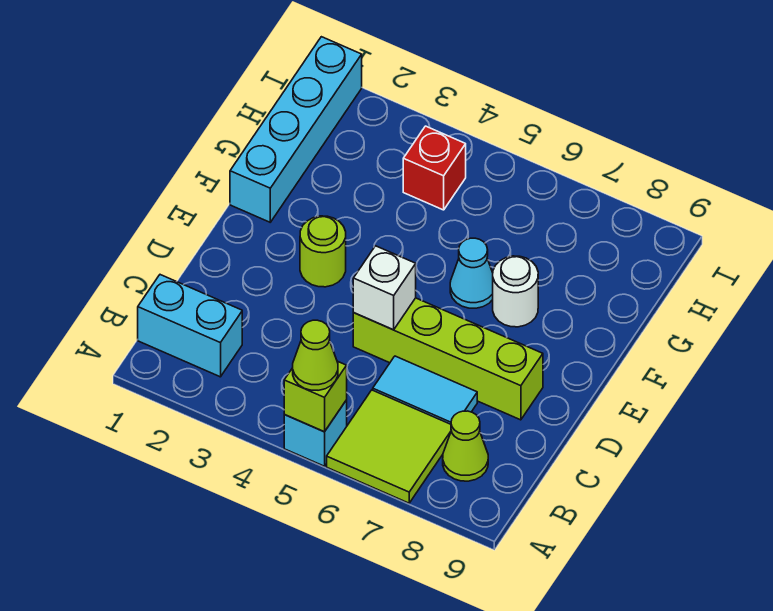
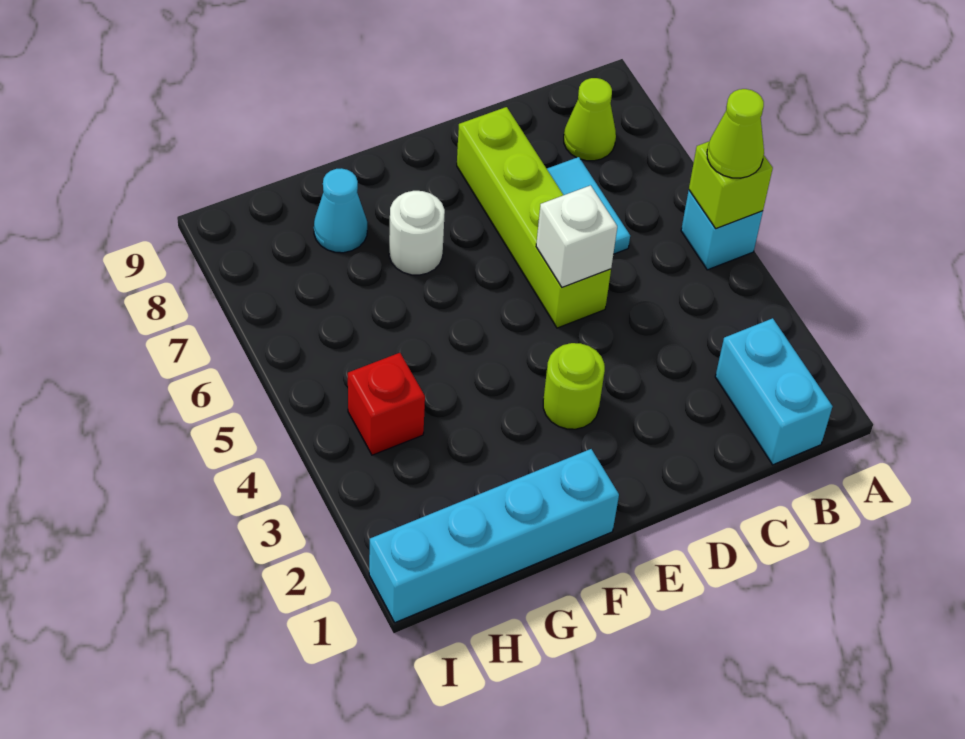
lime 2x2 tile [327,390,451,503] -> none
cyan 1x1 cone [450,238,493,308] -> cyan 1x1 cone moved to [314,168,367,253]

